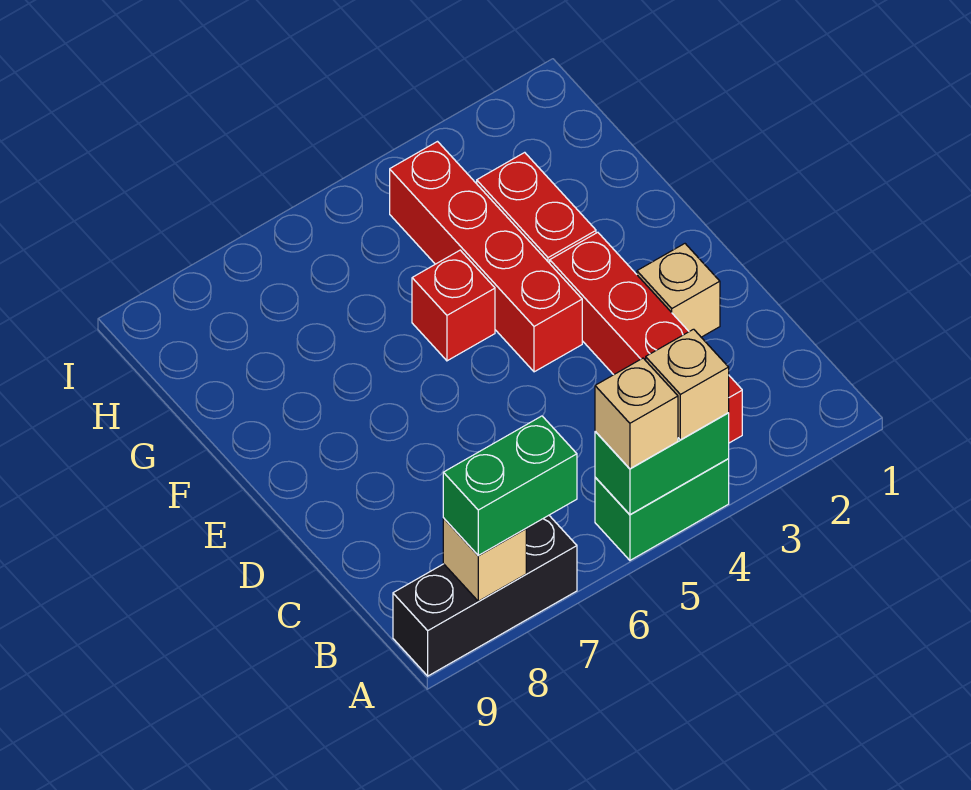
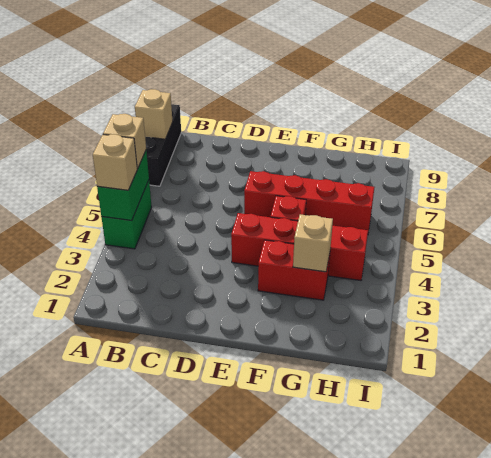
green 1x2 brick [443,416,577,556] -> none
red 1x4 brick [550,232,742,443] -> red 1x4 brick moved to [244,171,375,232]
tan 1x1 brick [637,244,720,337] -> tan 1x1 brick moved to [293,214,333,272]

